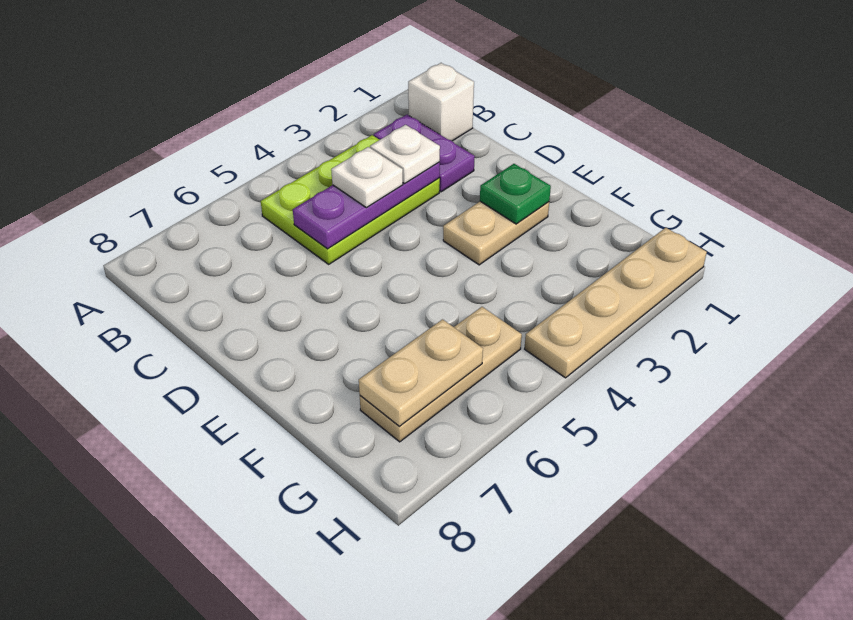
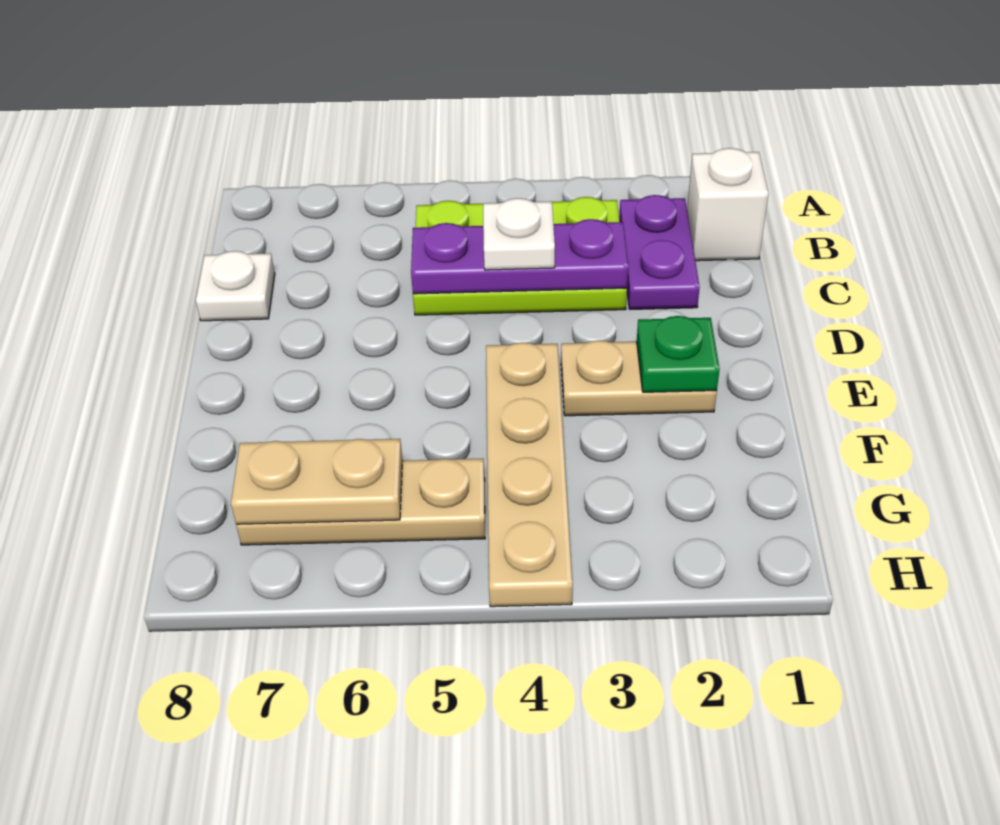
white 1x1 plate [370,125,440,183] -> white 1x1 plate moved to [196,251,275,321]
tan 1x4 plate [525,228,707,378] -> tan 1x4 plate turned to [486,342,573,607]

